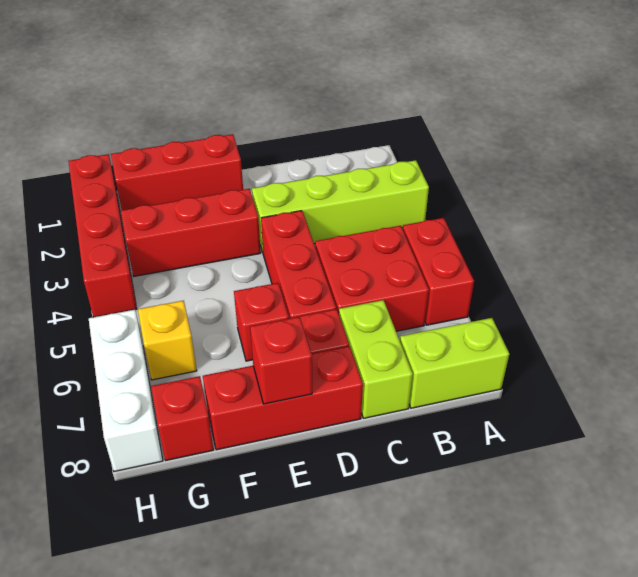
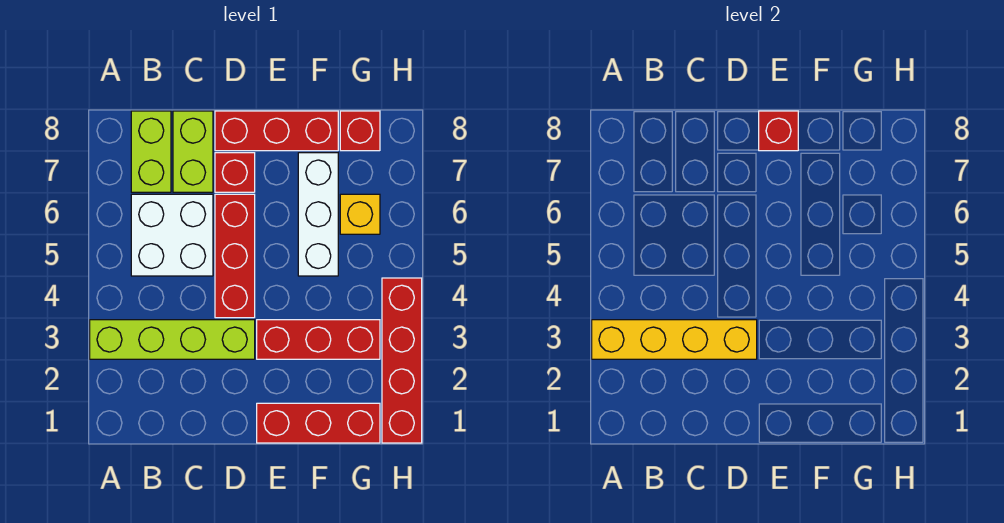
none -> yellow 1x4 brick [592,320,757,359]
red 1x2 brick [403,218,474,325] -> none
lime 1x2 brick [400,318,509,408] -> lime 1x2 brick turned to [131,111,171,192]
red 2x2 brick [315,226,429,331] -> white 2x2 brick [131,194,213,276]
red 1x1 brick [234,283,289,361] -> none
white 1x3 brick [89,310,163,472] -> white 1x3 brick moved to [298,153,338,276]

